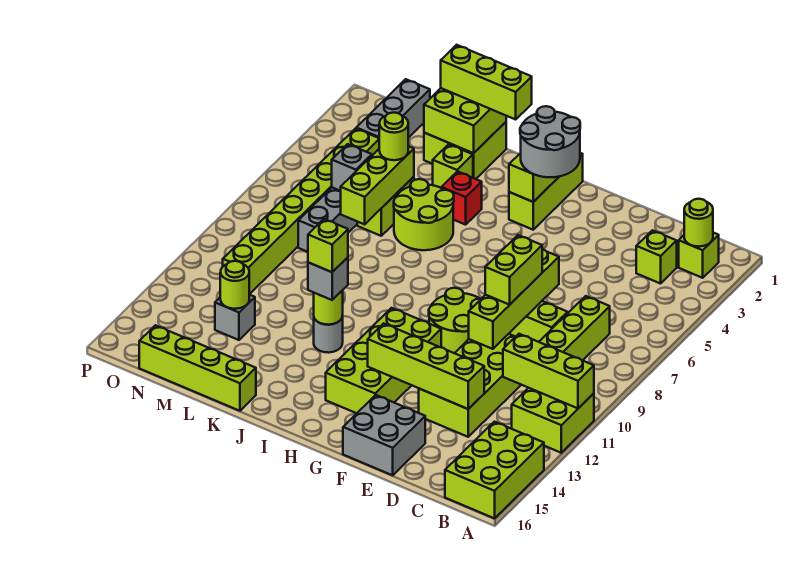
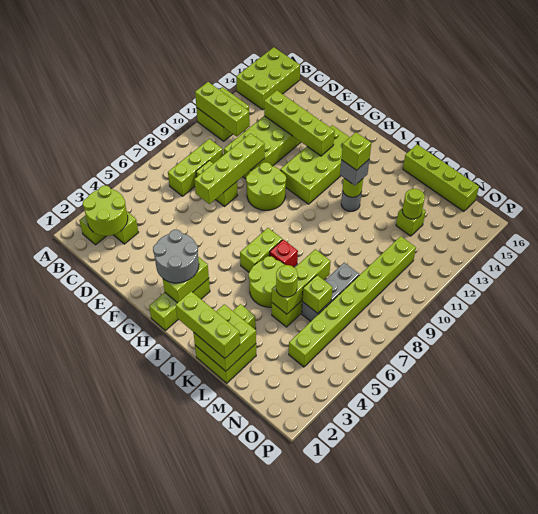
lime 1x1 round brick [684,199,713,247] -> lime 2x2 round brick [83,186,128,236]
lime 1x2 brick [485,235,542,305] -> lime 1x2 brick moved to [240,228,282,272]
grey 2x2 brick [343,395,425,475] -> none
red 1x1 brick [442,172,482,225] -> red 1x1 brick moved to [270,240,298,267]
grey 1x1 brick [332,144,372,191] -> lime 1x1 brick [302,275,333,313]
grey 1x1 brick [215,295,255,340] -> lime 1x1 brick [396,208,426,236]
grey 1x3 brick [356,79,430,138] -> none

